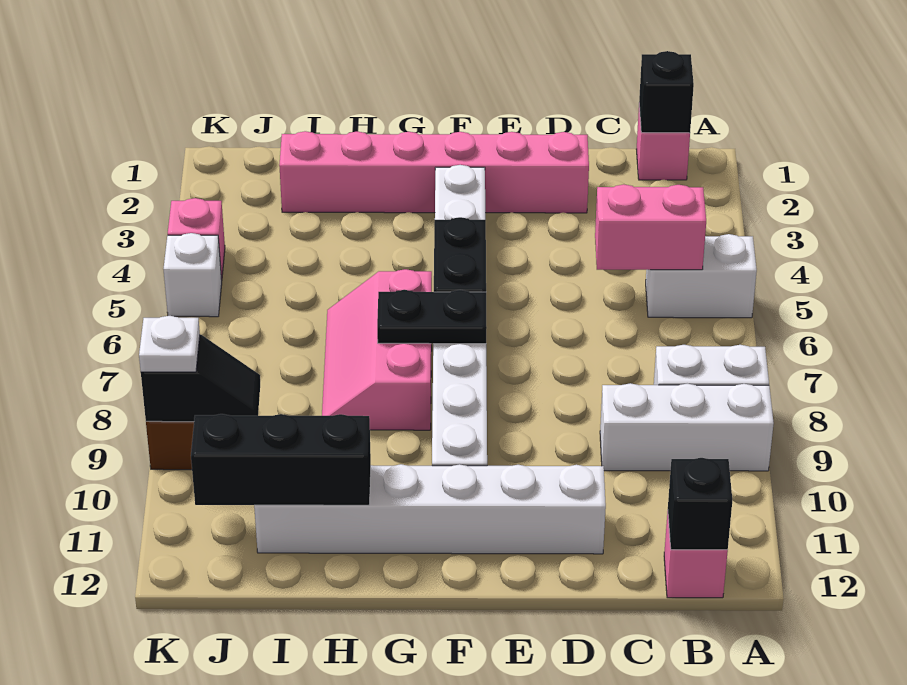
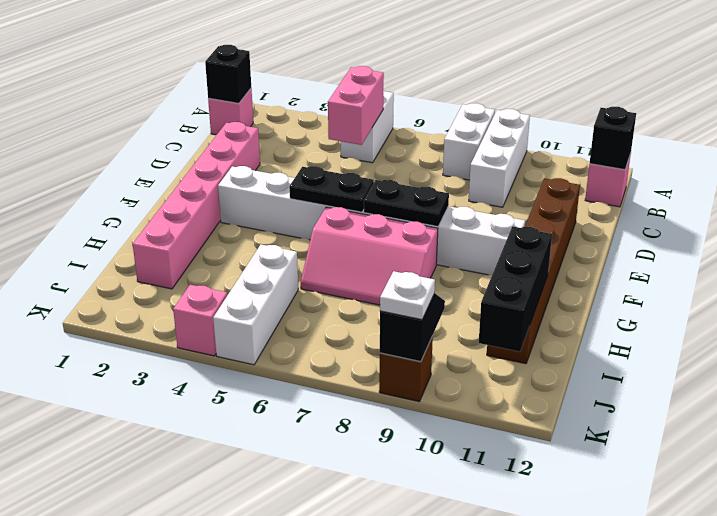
white 1x6 brick [254,464,606,554] -> brown 1x6 brick [487,178,580,364]
black 1x2 plate [377,290,487,344] -> black 1x2 plate turned to [364,180,449,226]
white 1x1 brick [163,233,222,317] -> white 1x3 brick [213,244,298,365]

